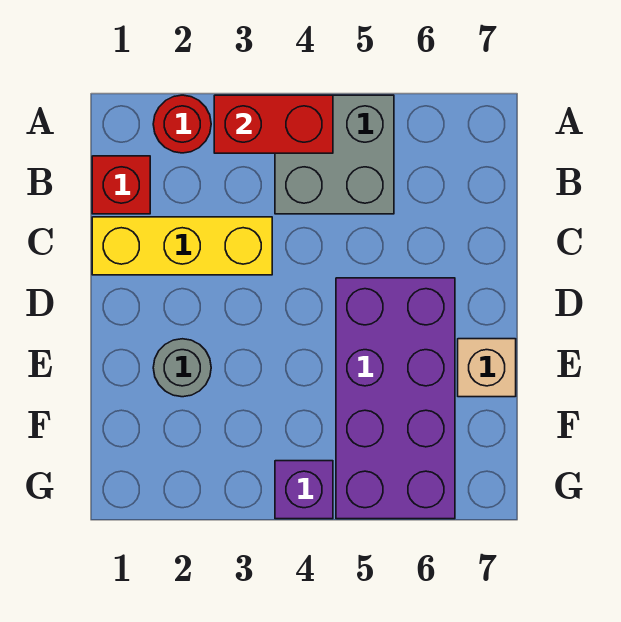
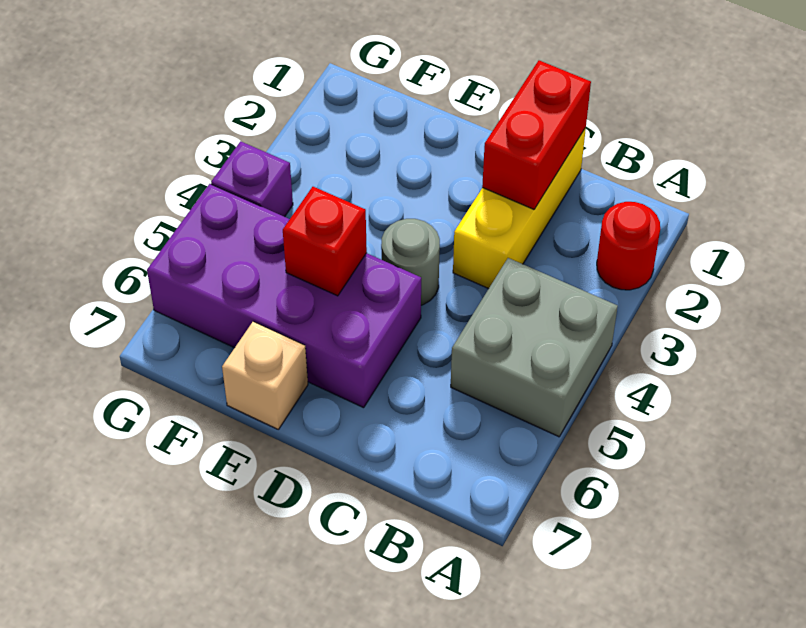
red 1x2 brick [214,95,333,153] -> red 1x2 brick moved to [482,60,591,209]
red 1x1 brick [92,156,150,214] -> red 1x1 brick moved to [283,187,367,296]
grey 1x1 round brick [153,339,211,397] -> grey 1x1 round brick moved to [381,219,440,305]

